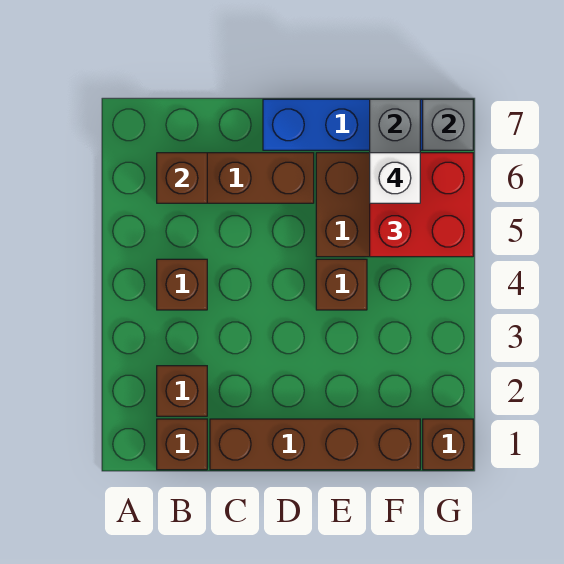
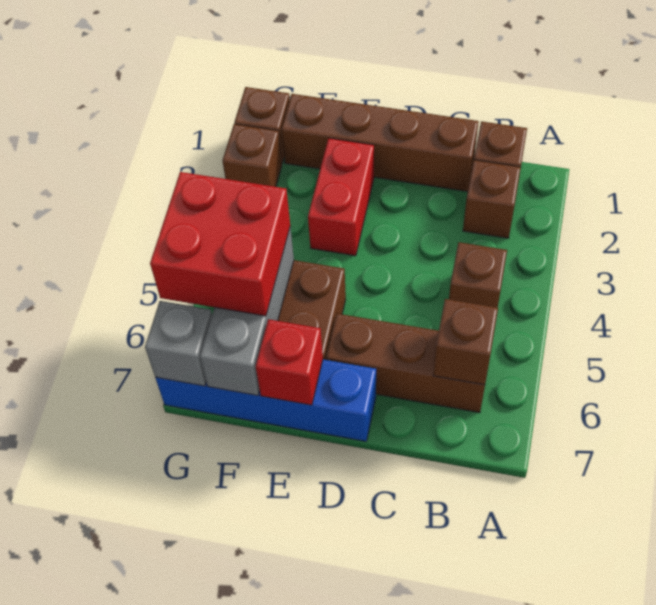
none -> red 1x2 brick [308,138,374,256]
brown 1x1 brick [316,259,367,310] -> brown 1x1 brick moved to [223,124,282,187]
none -> red 1x1 brick [256,319,323,405]
white 1x1 brick [370,153,420,203] -> none

